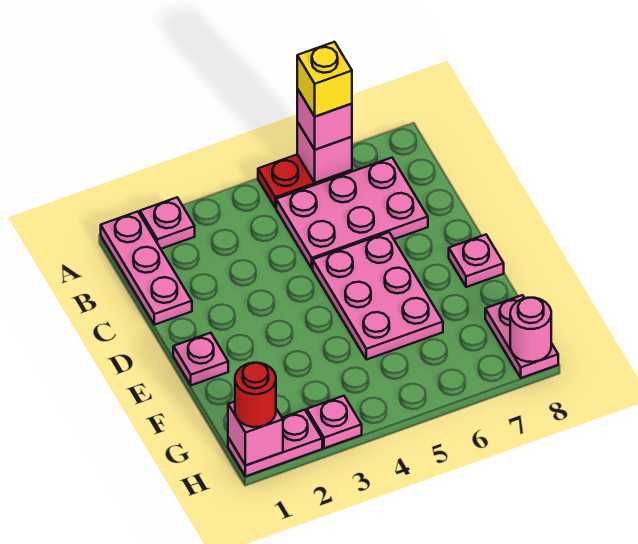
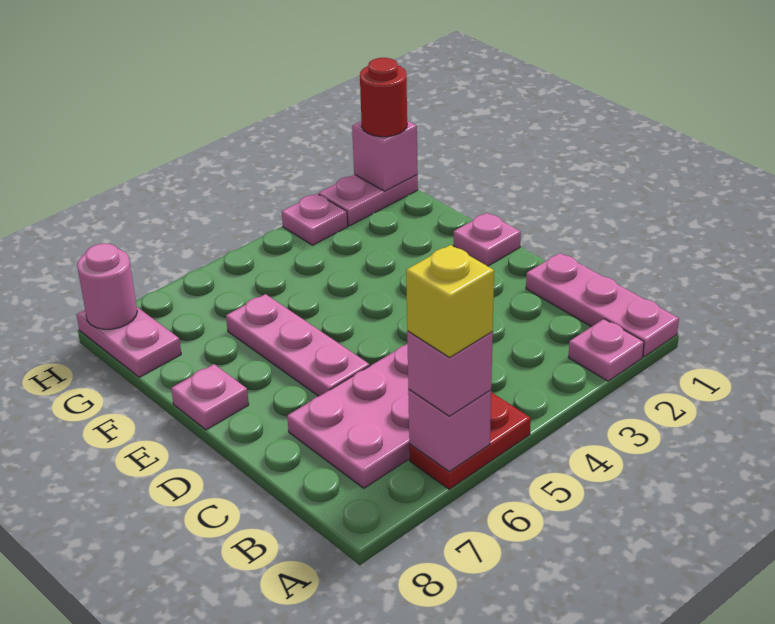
pink 2x3 plate [313,232,443,360] -> pink 1x3 plate [226,294,370,396]

